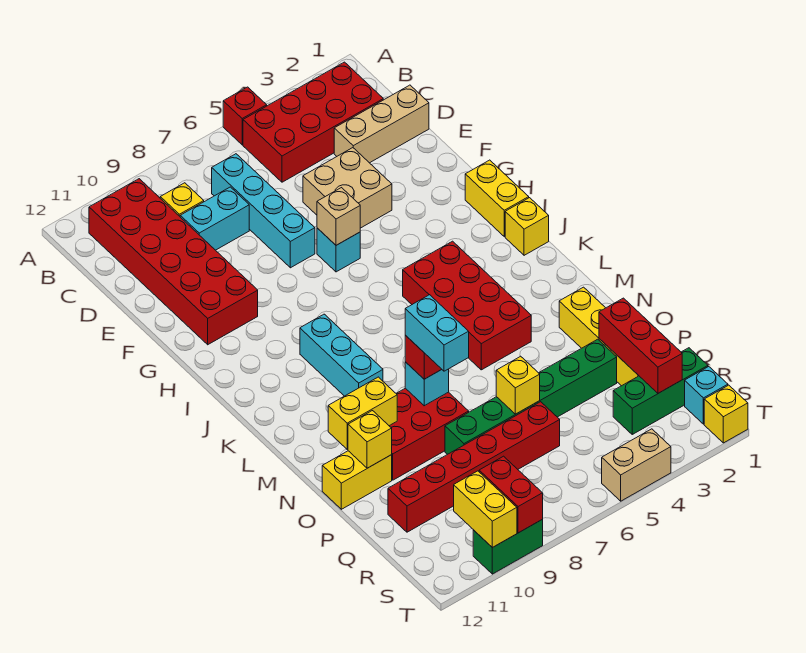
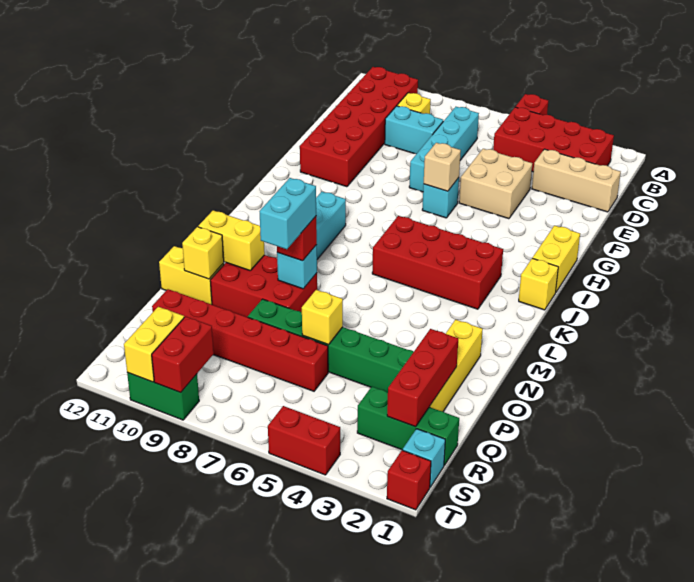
red 2x4 brick [403,241,531,370] -> red 2x4 brick turned to [372,216,503,309]
yellow 1x1 brick [704,385,748,443] -> red 1x1 brick [387,450,431,510]
tan 1x2 brick [602,429,671,501] -> red 1x2 brick [268,406,340,475]

